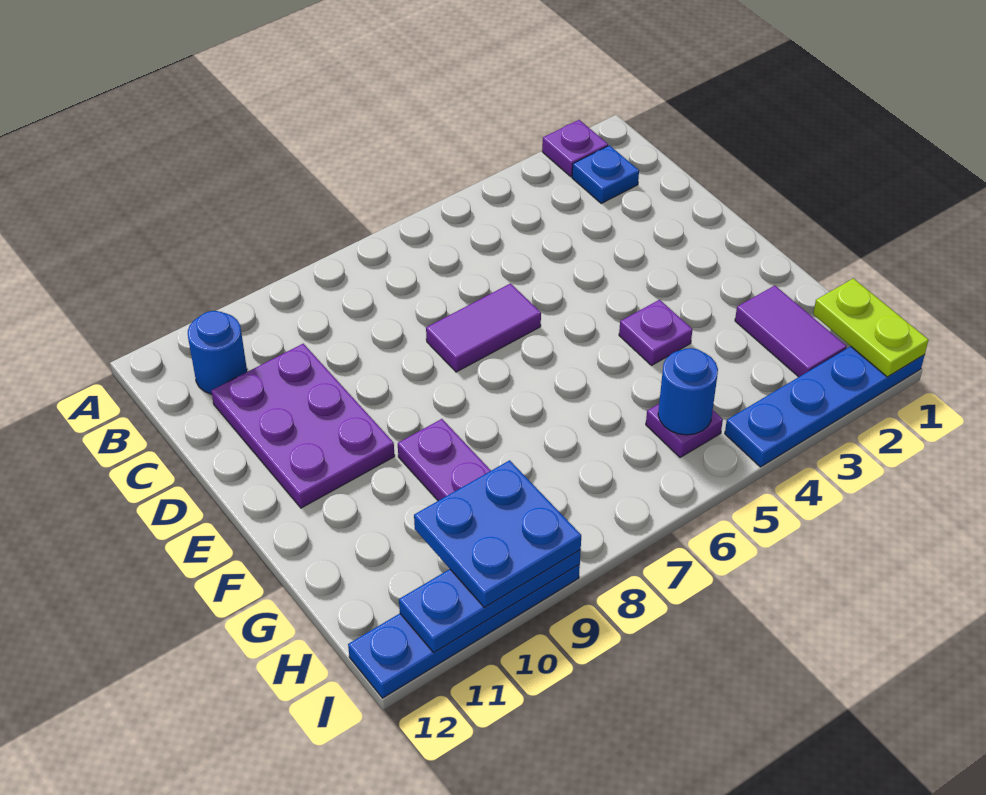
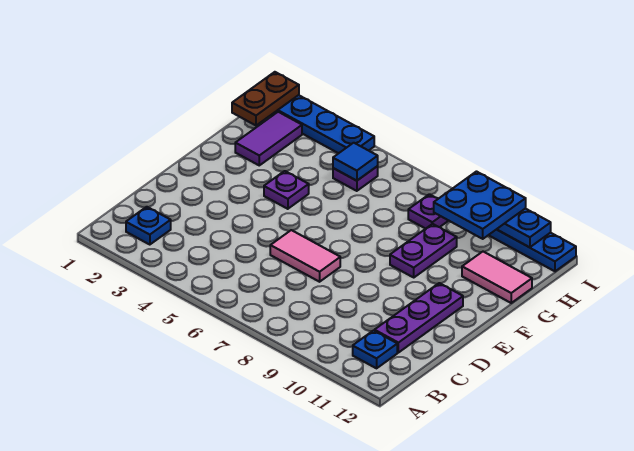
purple 1x1 plate [542,120,608,176] -> purple 1x1 plate moved to [408,194,448,229]
blue 1x1 round brick [188,311,247,394] -> blue 1x1 plate [353,331,397,368]
purple 2x3 plate [211,344,395,508] -> purple 1x3 plate [375,283,463,353]
purple 1x2 tile [426,284,541,372] -> pink 1x2 tile [270,230,340,282]
none -> pink 1x2 tile [462,252,532,303]
lime 1x2 plate [813,278,928,377] -> brown 1x2 plate [232,72,299,125]
blue 1x1 round brick [658,348,718,435] -> blue 1x1 tile [333,143,378,181]

